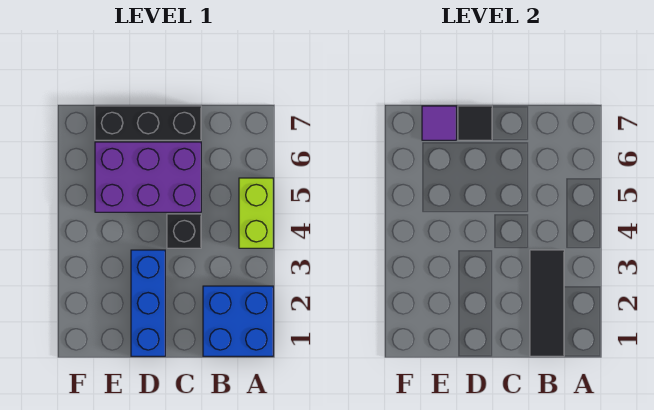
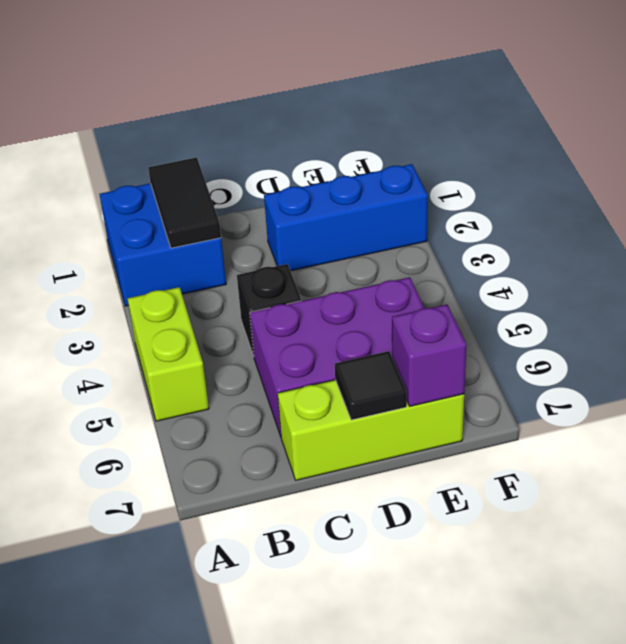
black 1x3 tile [530,250,564,356] -> black 1x2 tile [148,157,221,248]
black 1x3 brick [95,106,201,140] -> lime 1x3 brick [278,380,464,480]
blue 1x3 brick [131,250,165,356] -> blue 1x3 brick turned to [264,164,428,271]
purple 1x1 tile [422,106,456,140] -> purple 1x1 brick [392,304,467,406]

